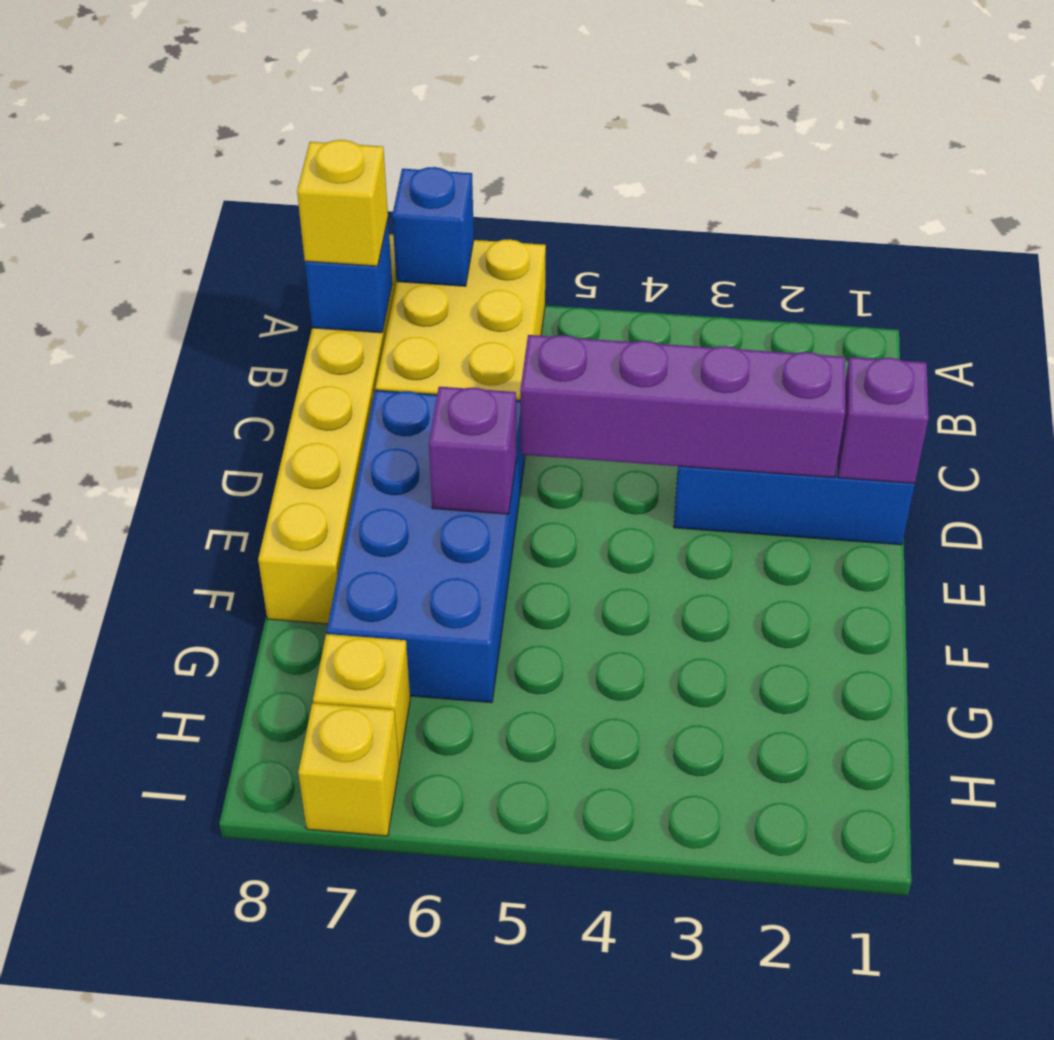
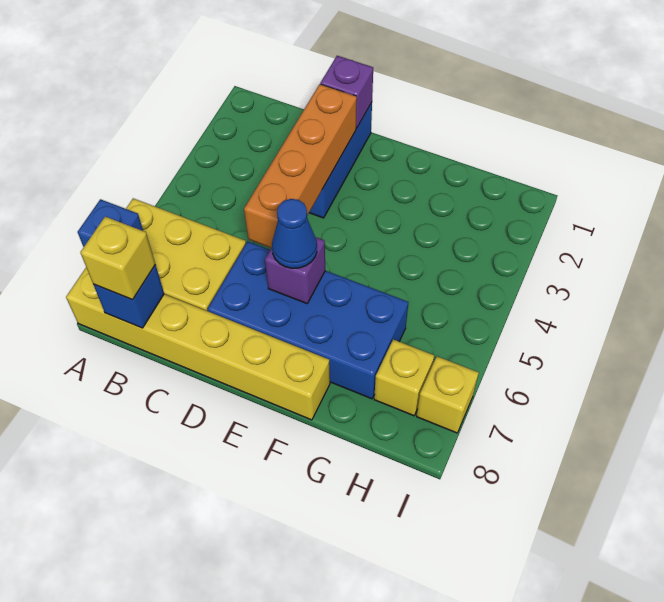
purple 1x4 brick [520,335,845,478] -> orange 1x4 brick [244,84,357,248]
none -> blue 1x1 cone [272,199,317,268]

